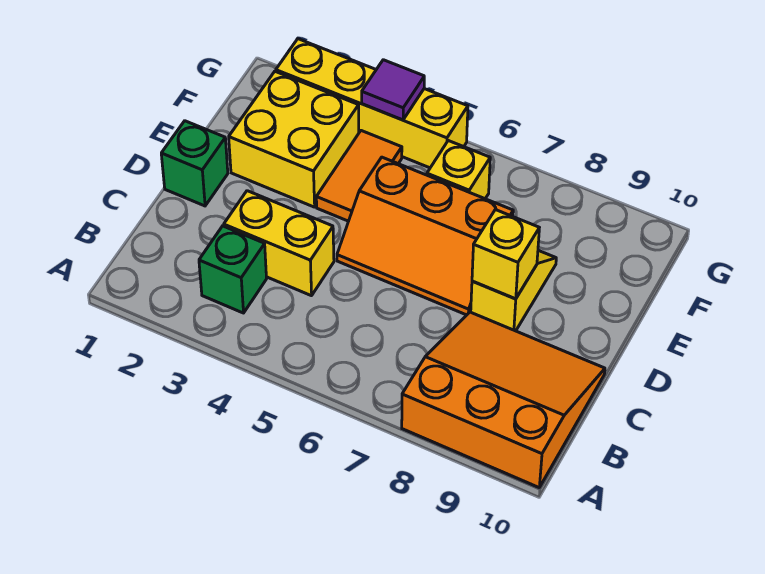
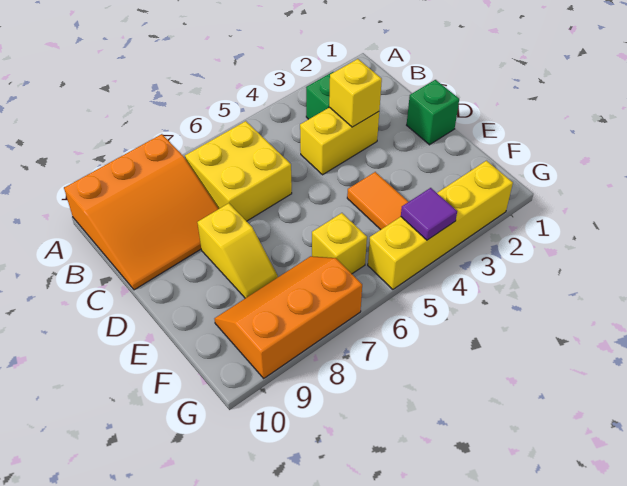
orange 2x3 slope [337,157,513,315] -> orange 2x3 slope moved to [215,256,362,378]
yellow 1x1 brick [472,210,539,299] -> yellow 1x1 brick moved to [329,59,382,127]
yellow 2x2 brick [229,72,359,207] -> yellow 2x2 brick moved to [185,121,292,221]

